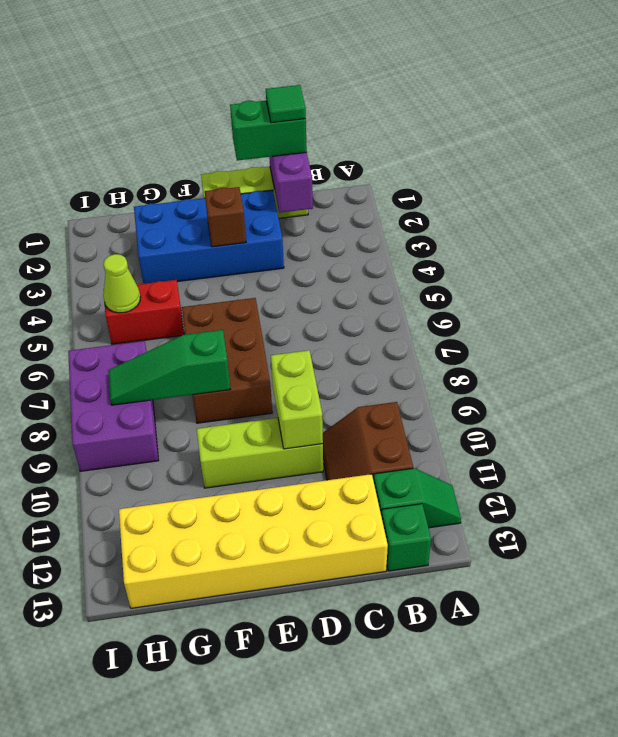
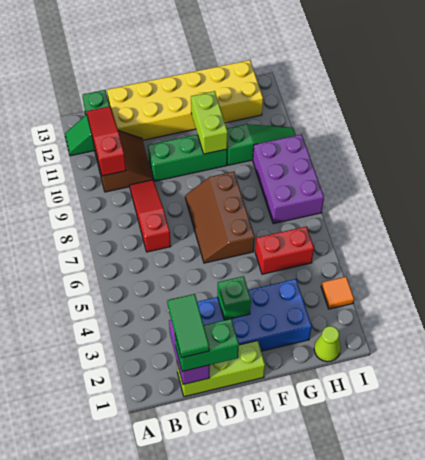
none -> red 1x3 slope [86,106,126,176]
green 1x1 tile [266,85,306,123] -> green 1x2 tile [167,294,209,358]
none -> red 1x3 slope [130,180,171,252]
lime 1x2 brick [271,350,323,449] -> lime 1x2 brick moved to [191,91,228,154]
lime 1x3 brick [197,418,323,488] -> green 1x3 brick [148,135,227,181]
brown 1x1 brick [205,187,246,247] -> green 1x1 brick [218,276,251,320]
brown 2x3 brick [182,298,272,423] -> brown 2x3 slope [185,172,255,263]
green 1x3 slope [108,330,230,405] -> green 1x3 slope moved to [227,124,296,165]
lime 1x1 cone [103,254,140,313] -> lime 1x1 cone moved to [314,326,341,362]
none -> orange 1x1 tile [321,277,354,309]

